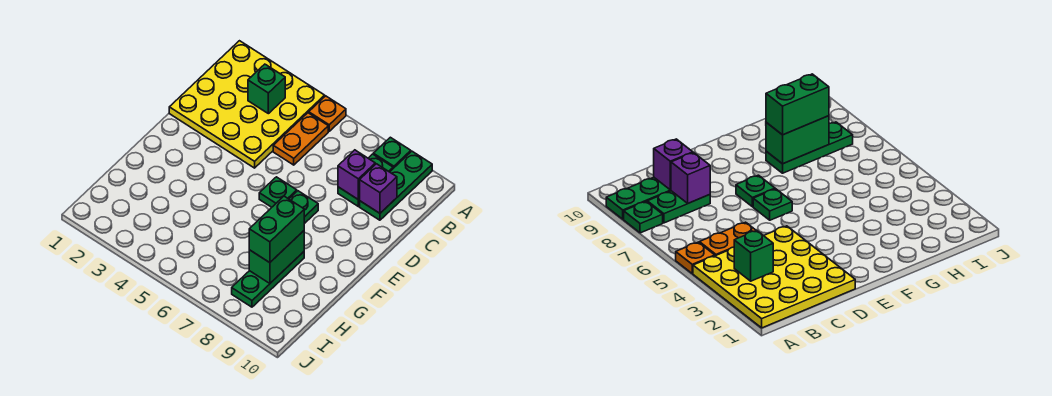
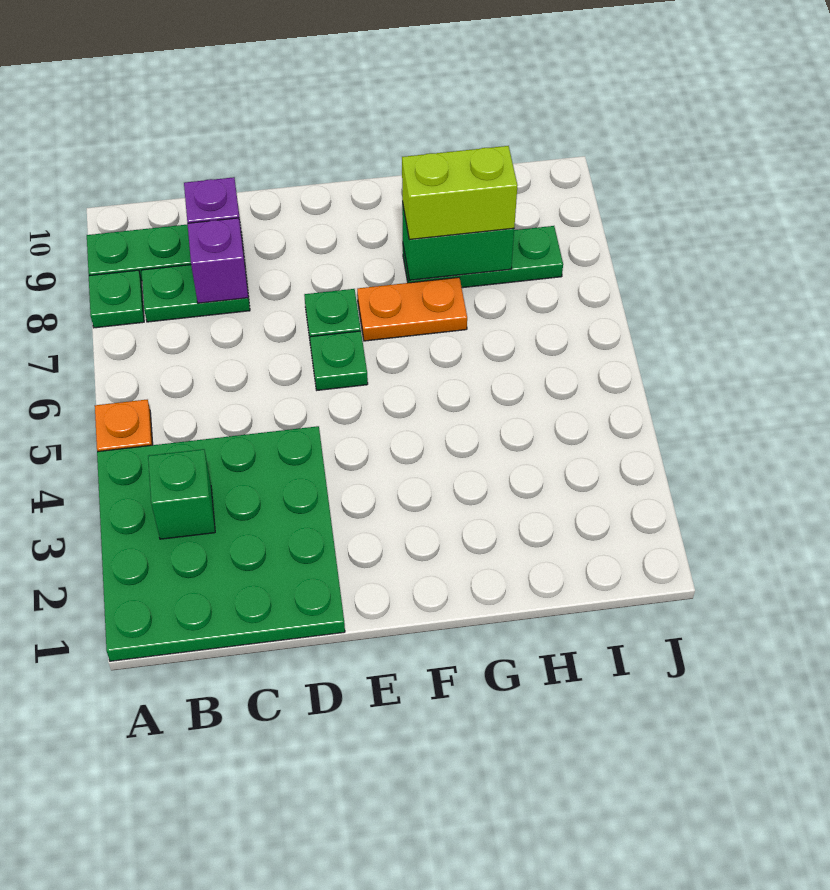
yellow 4x4 plate [169,41,325,168] -> green 4x4 plate [97,426,345,661]
orange 1x2 plate [273,113,328,165] -> orange 1x2 plate moved to [357,277,467,341]
green 1x2 brick [249,196,304,263] -> lime 1x2 brick [402,146,517,240]

